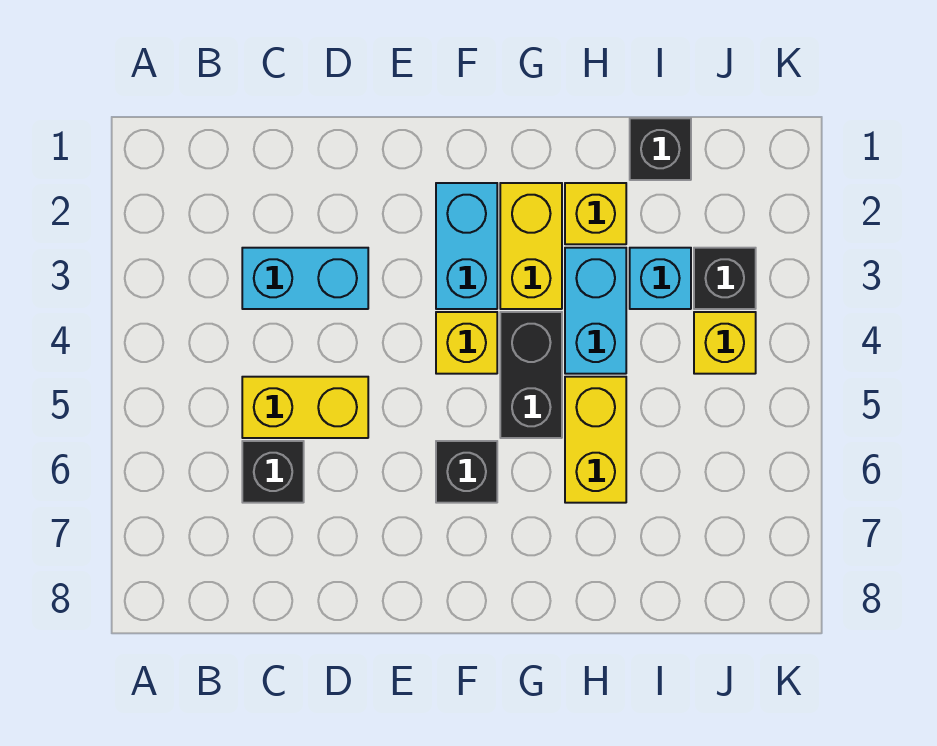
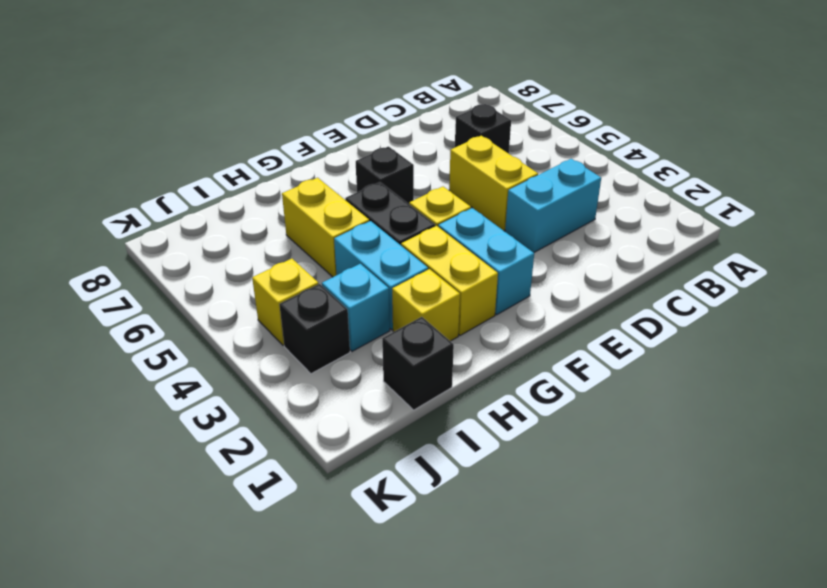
yellow 1x2 brick [242,377,368,438] -> yellow 1x2 brick turned to [449,136,538,231]

